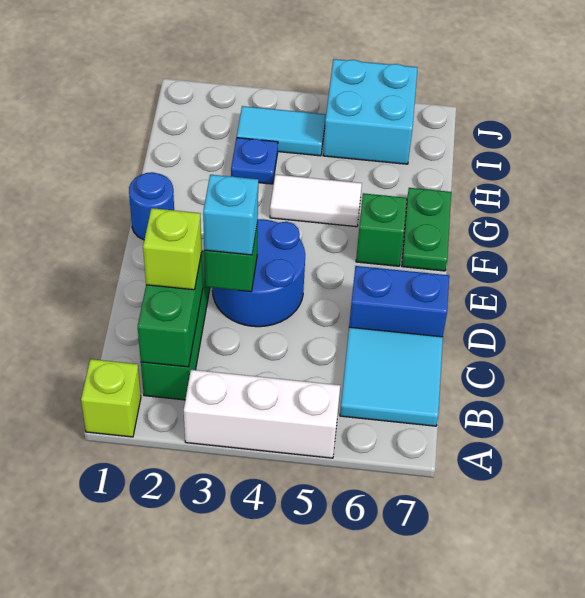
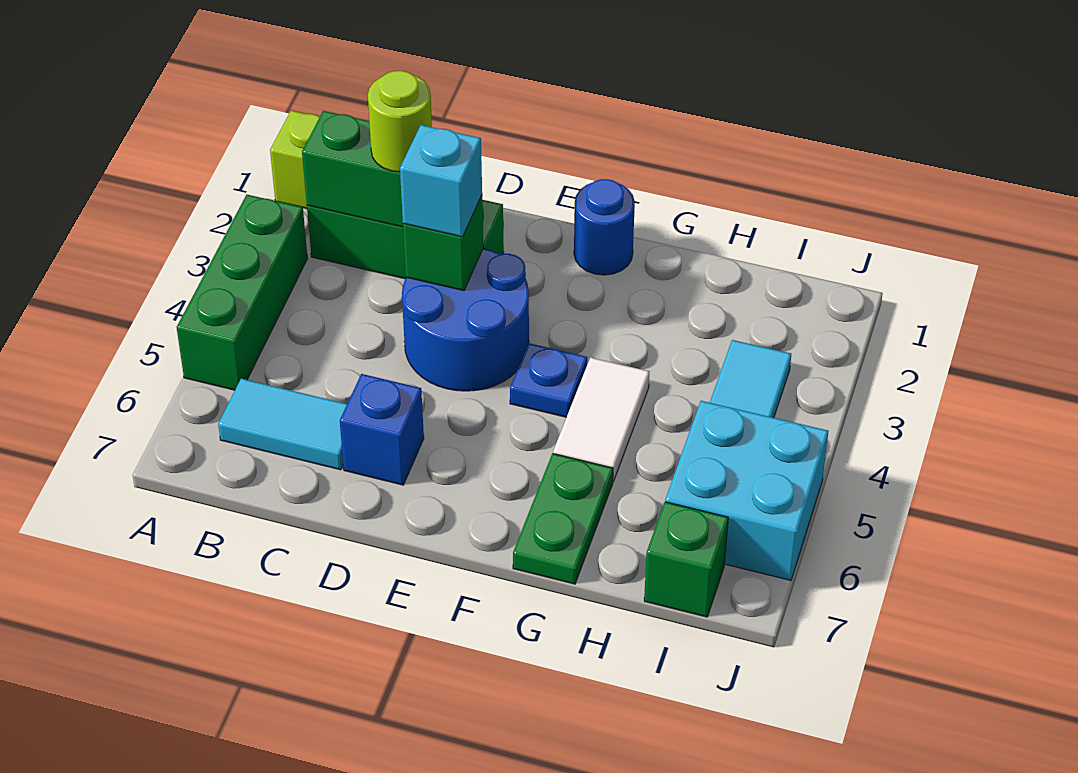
white 1x3 brick [184,370,340,458] -> green 1x3 brick [177,195,308,390]
cyan 2x2 tile [340,327,443,426] -> cyan 1x2 tile [218,379,347,470]
lime 1x1 brick [143,208,202,290] -> lime 1x1 round brick [368,71,432,172]
blue 1x2 brick [349,266,449,337] -> blue 1x1 brick [340,374,424,485]
green 1x1 brick [356,193,407,266] -> green 1x1 brick moved to [644,502,728,617]
green 1x2 plate [402,188,451,271] -> green 1x2 plate turned to [513,454,613,584]
blue 1x1 plate [231,138,278,184] -> blue 1x1 plate moved to [510,343,587,417]

